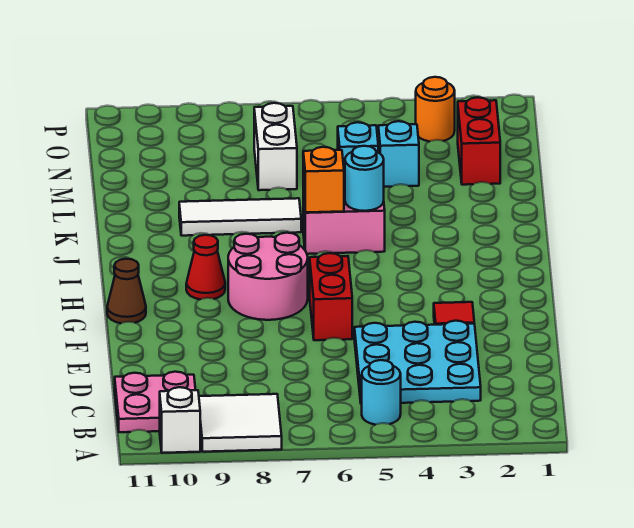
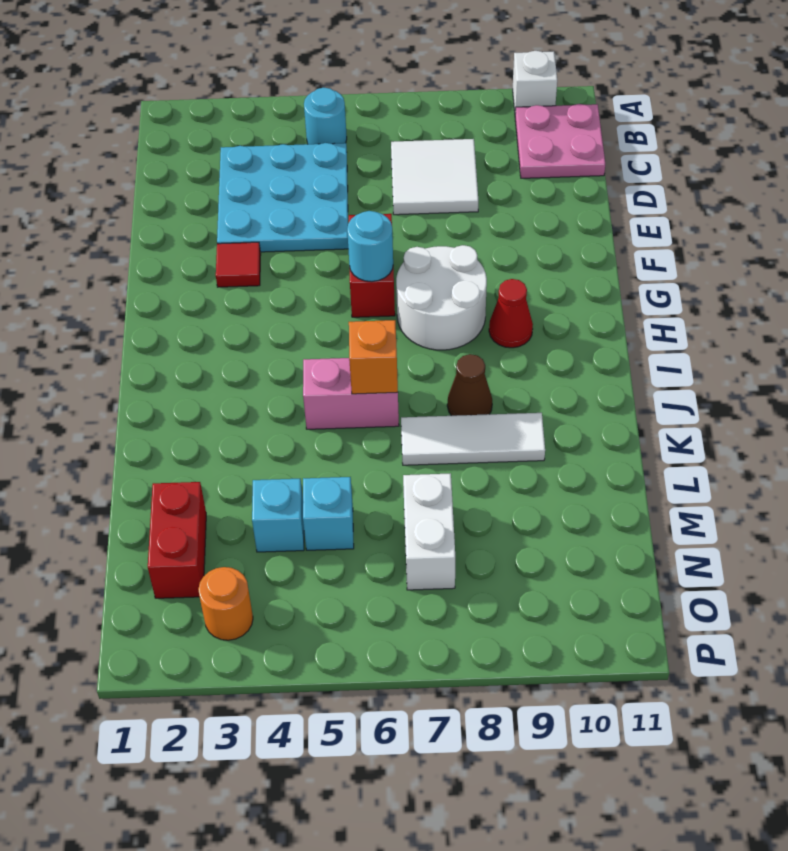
white 2x2 tile [199,394,282,452] -> white 2x2 tile moved to [391,139,478,215]
pink 2x2 round brick [228,233,308,320] -> white 2x2 round brick [396,245,487,350]
brown 1x1 cone [107,259,146,323] -> brown 1x1 cone moved to [447,354,492,416]
cyan 1x1 round brick [345,146,384,211] -> cyan 1x1 round brick moved to [347,211,393,282]

